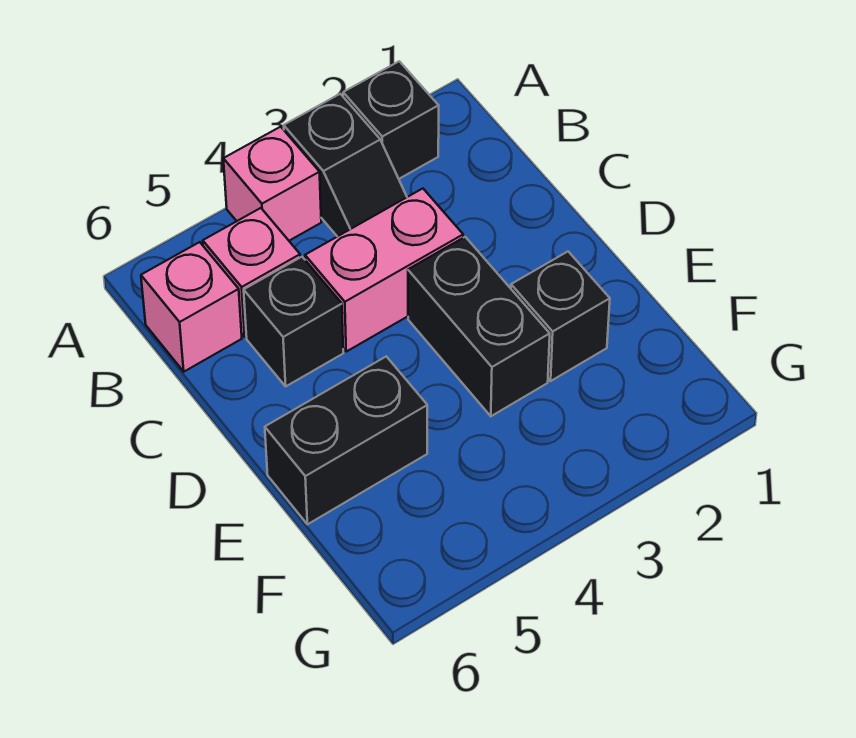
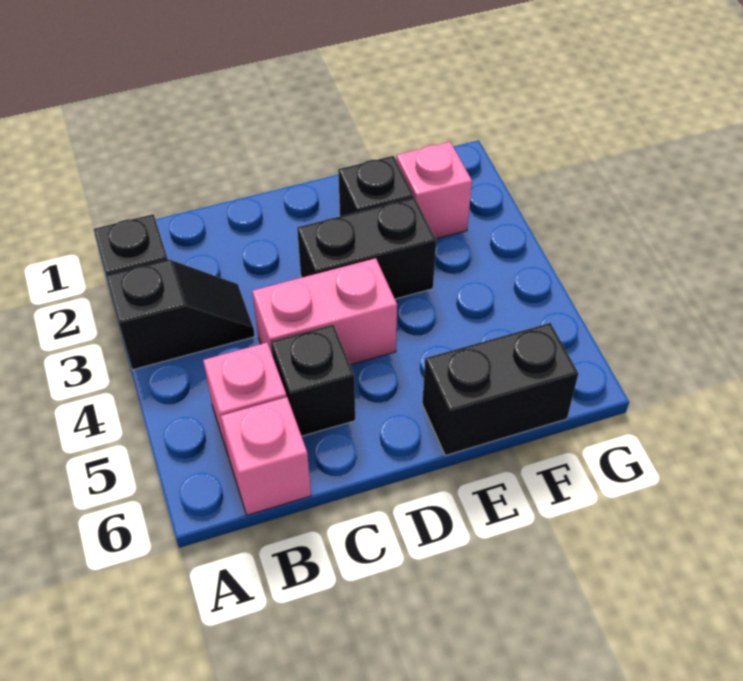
pink 1x1 brick [223,127,321,241] -> pink 1x1 brick moved to [396,142,472,239]
pink 1x2 brick [305,189,463,352] -> pink 1x2 brick turned to [252,258,397,365]
black 1x2 brick [265,356,427,524] -> black 1x2 brick turned to [422,323,578,455]

